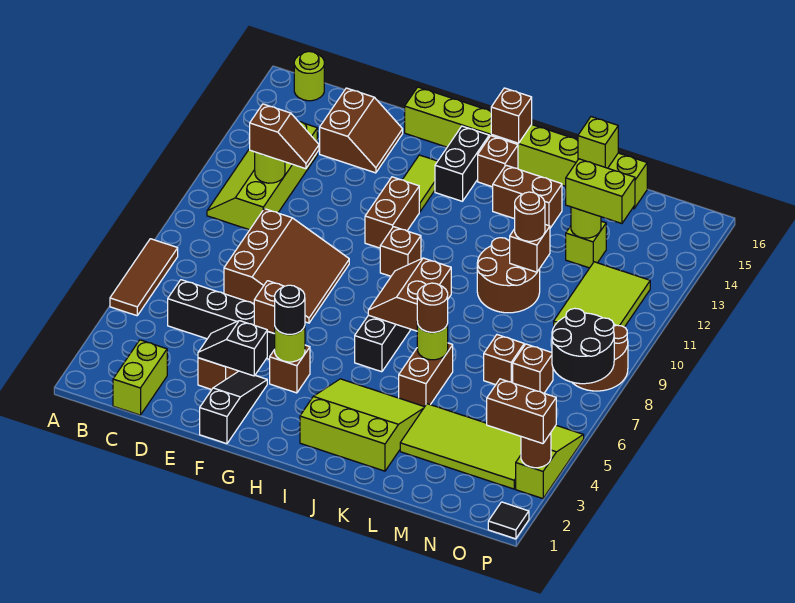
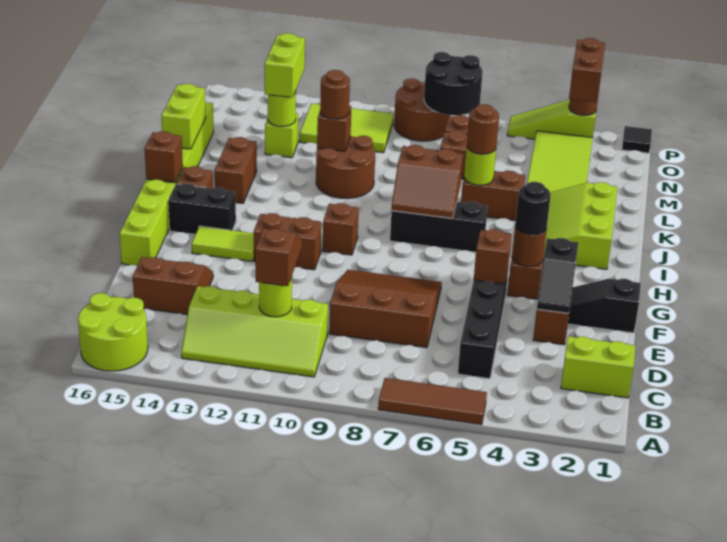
lime 1x1 round brick [294,51,324,101] -> lime 2x2 round brick [78,293,148,371]
lime 1x1 round brick [275,326,305,362] -> brown 1x1 round brick [512,225,547,267]
lime 1x1 brick [578,117,618,168] -> lime 1x2 brick [162,84,206,149]

